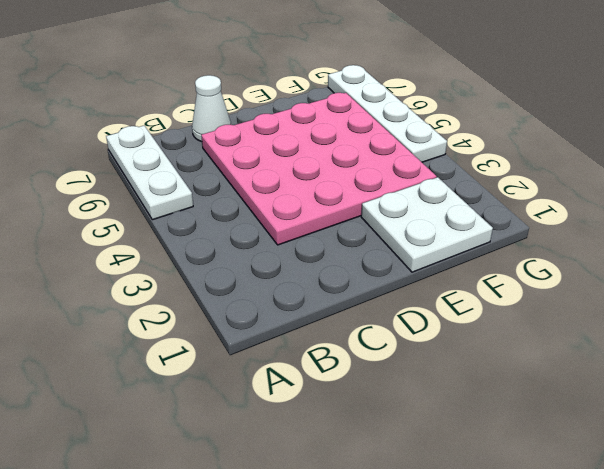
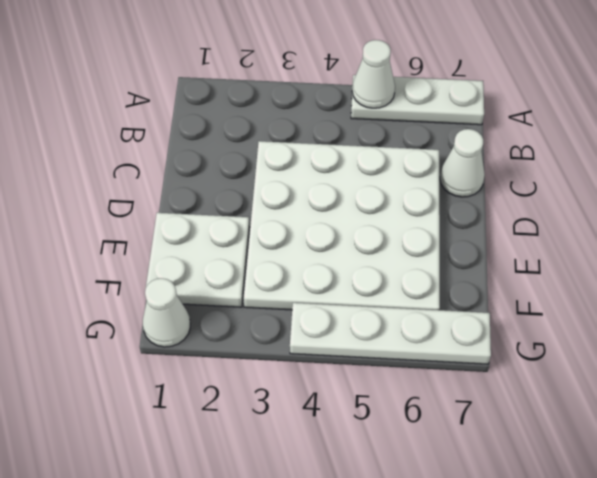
none -> white 1x1 cone [352,40,395,108]
pink 4x4 plate [201,93,437,245] -> white 4x4 plate [243,141,440,310]
none -> white 1x1 cone [143,278,190,347]

